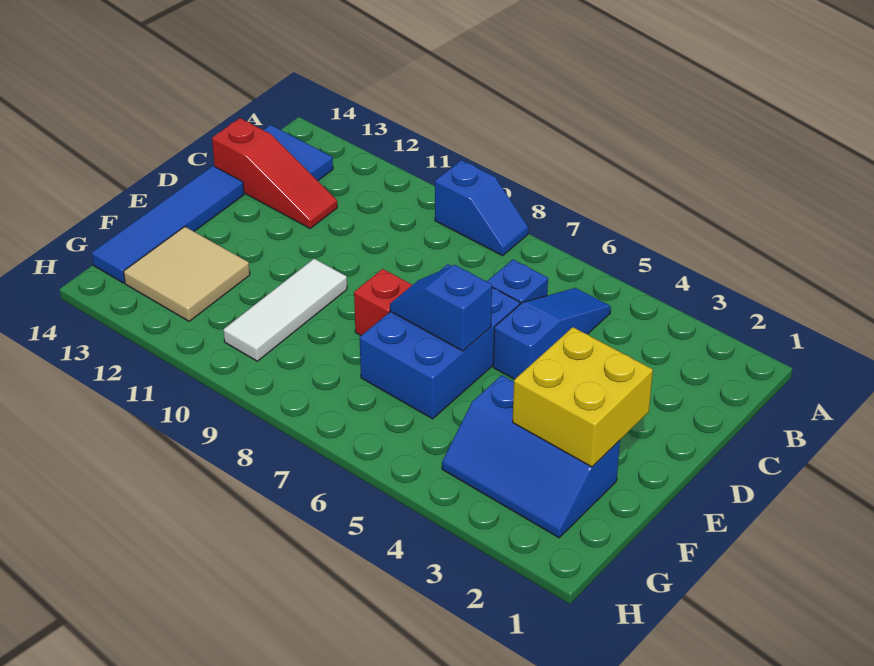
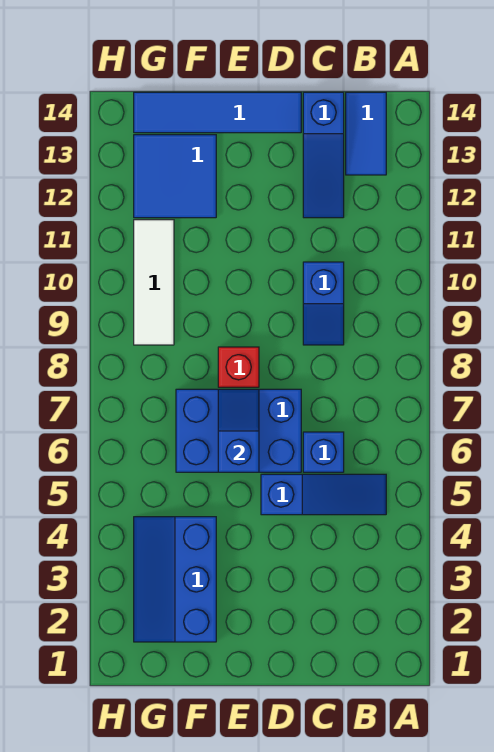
blue 1x2 slope [435,160,528,256] -> blue 1x2 slope moved to [303,262,344,345]
red 1x3 slope [212,118,337,228] -> blue 1x3 slope [303,92,344,218]
yellow 2x2 brick [513,327,653,467] -> none
white 1x3 tile [223,259,347,361] -> white 1x3 tile turned to [134,220,174,345]
tan 2x2 tile [124,227,250,321] -> blue 2x2 tile [134,135,216,218]

